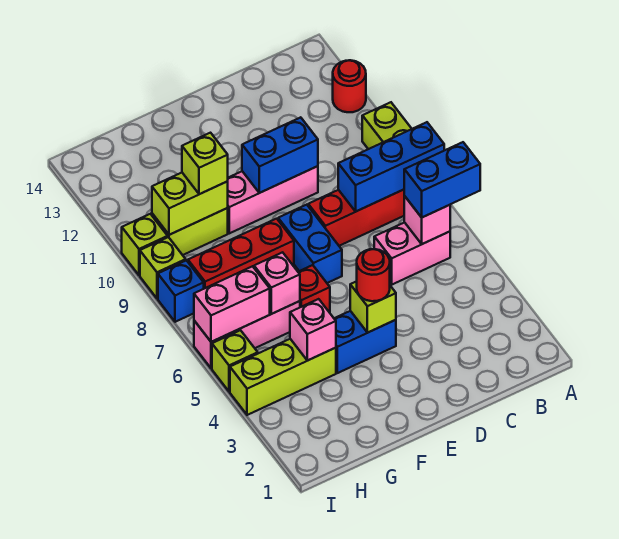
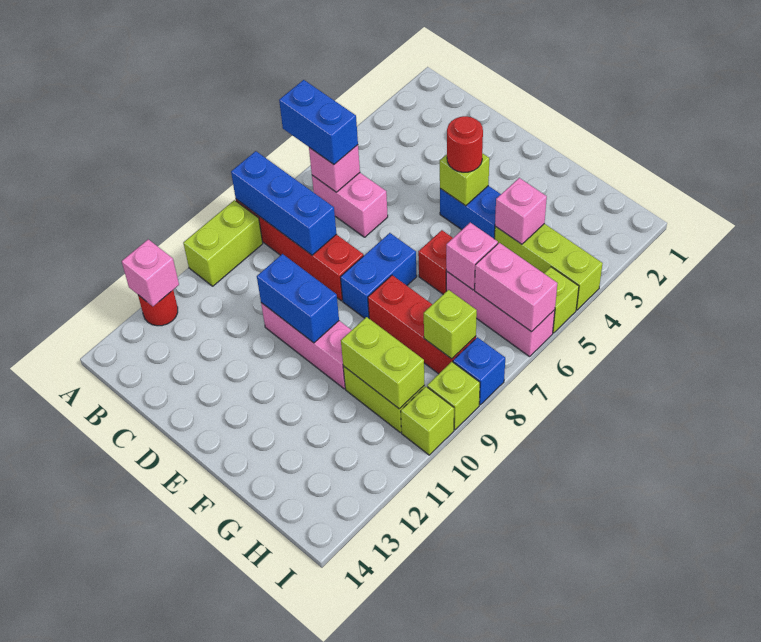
none -> pink 1x1 brick [122,239,179,306]
lime 1x1 brick [182,133,228,194] -> lime 1x1 brick moved to [424,290,477,359]

